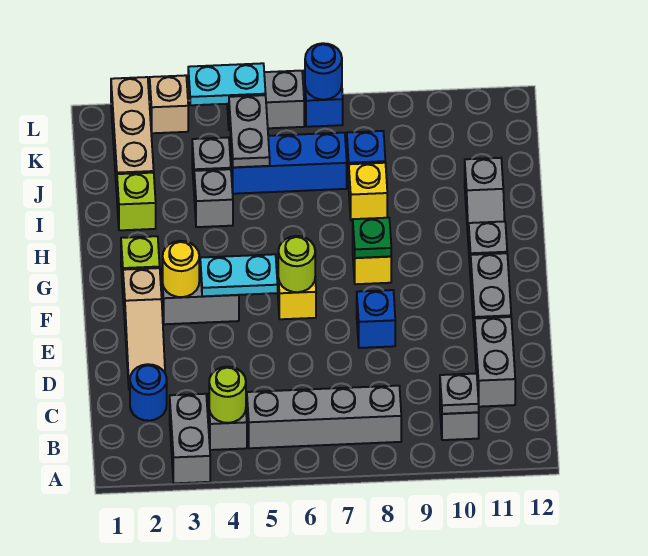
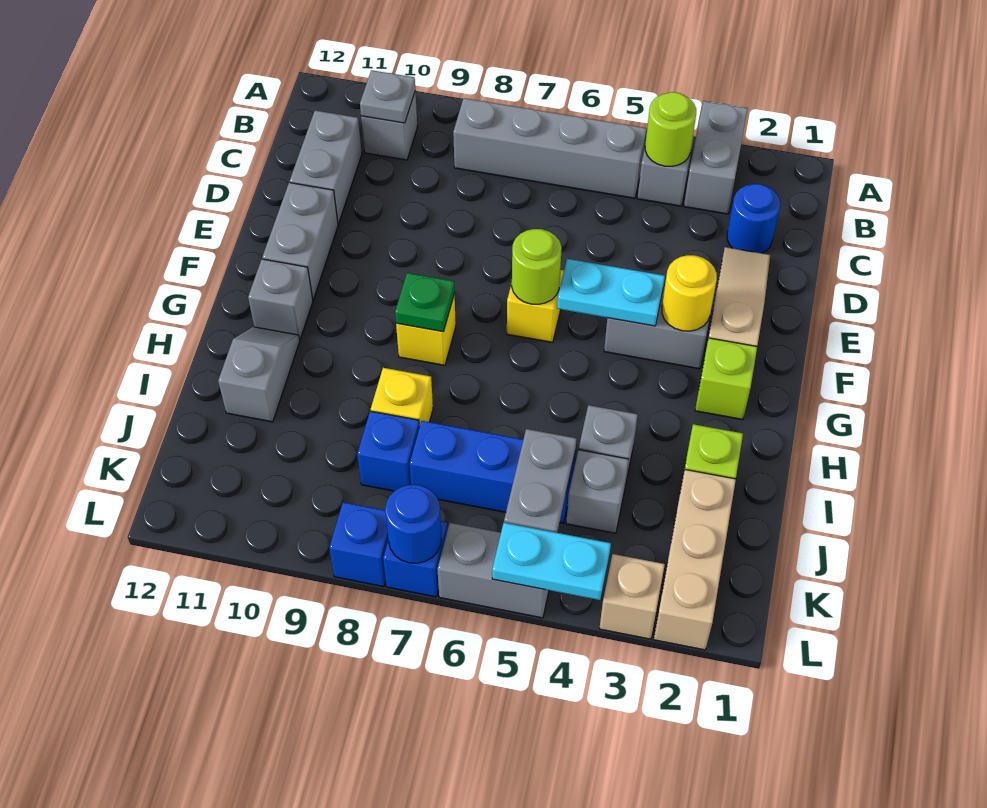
blue 1x1 brick [357,290,395,348] -> blue 1x1 brick moved to [329,502,388,587]

